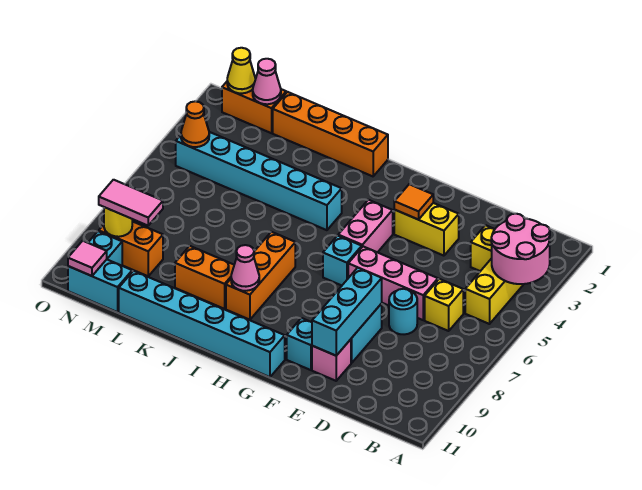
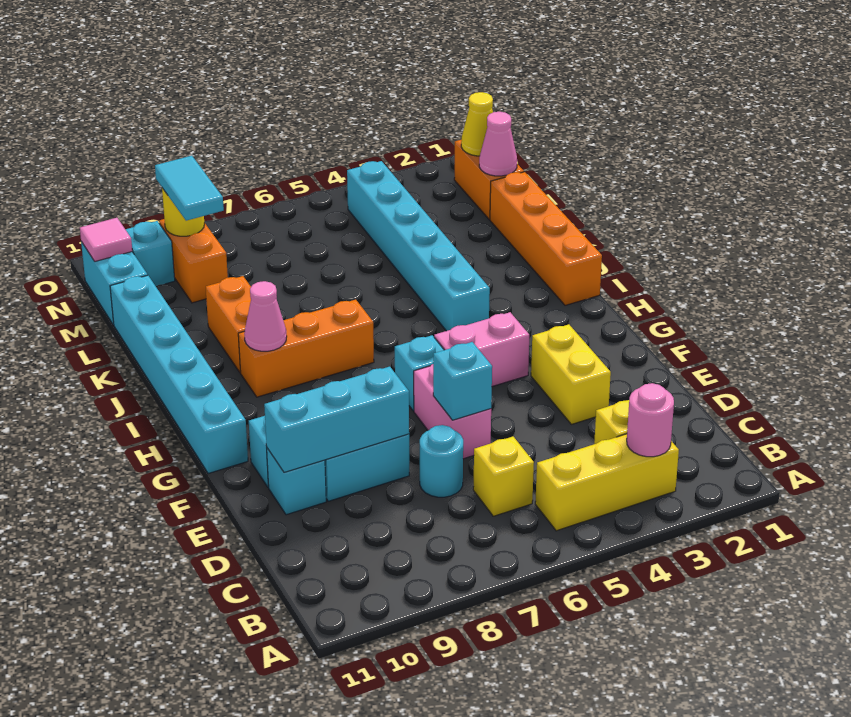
pink 2x2 round brick [491,214,550,284] -> pink 1x1 round brick [627,383,674,457]
pink 1x3 brick [348,247,438,320] -> pink 1x2 brick [414,364,491,459]
none -> cyan 1x1 brick [433,342,492,420]
pink 1x1 brick [312,339,351,381] -> cyan 1x1 brick [267,448,326,515]
orange 1x1 tile [394,184,433,220] -> none
pink 1x2 tile [99,180,163,225] -> cyan 1x2 tile [155,156,224,221]
orange 1x1 cone [181,101,209,147] -> none

